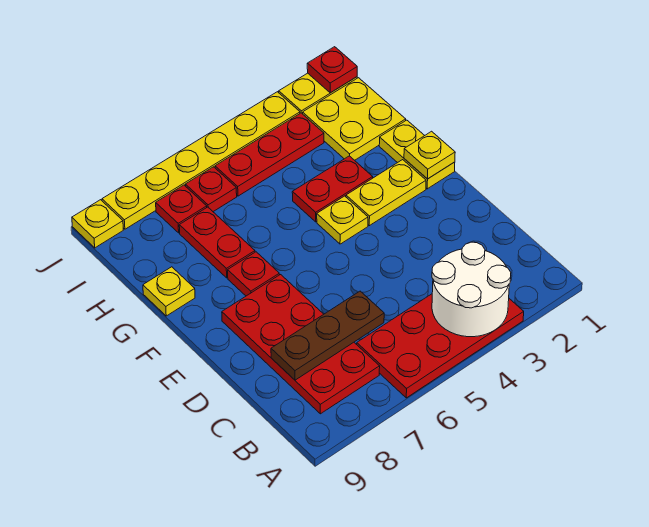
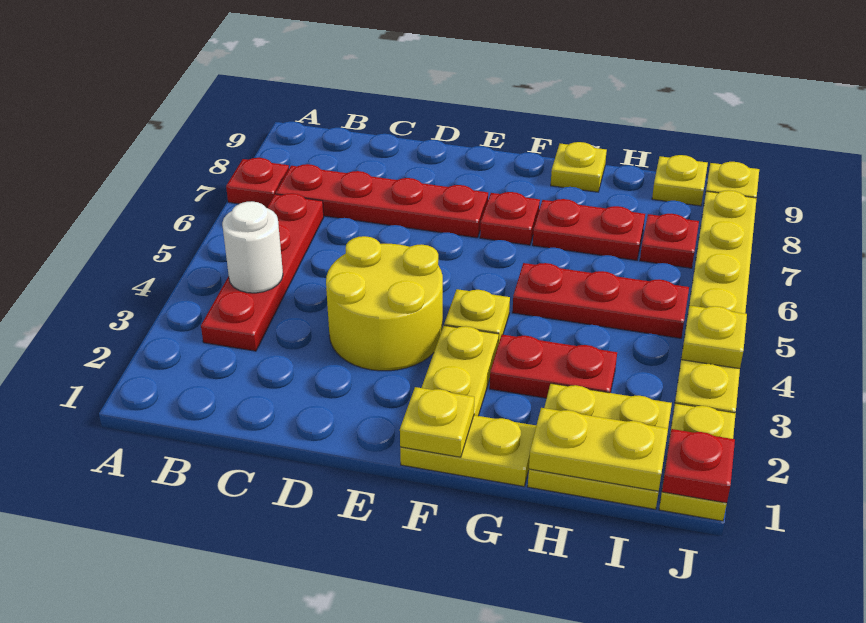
red 2x4 plate [357,294,524,398] -> red 1x4 plate [201,193,324,351]
white 2x2 round brick [432,242,511,337] -> white 1x1 round brick [222,201,283,293]
red 2x4 plate [222,275,380,414] -> red 1x4 plate [276,164,488,238]
brown 1x3 plate [271,291,384,380] -> none
none -> yellow 2x2 round brick [326,236,443,371]
red 1x2 plate [292,156,373,222] -> red 1x2 plate turned to [490,335,617,398]
none -> yellow 1x2 plate [529,408,668,491]
red 1x3 plate [215,113,324,196] -> red 1x3 plate turned to [512,263,689,338]
red 1x1 plate [185,167,237,212] -> red 1x1 plate moved to [226,158,289,208]
none -> yellow 1x1 plate [652,155,708,206]
none -> yellow 1x1 plate [681,306,747,369]

